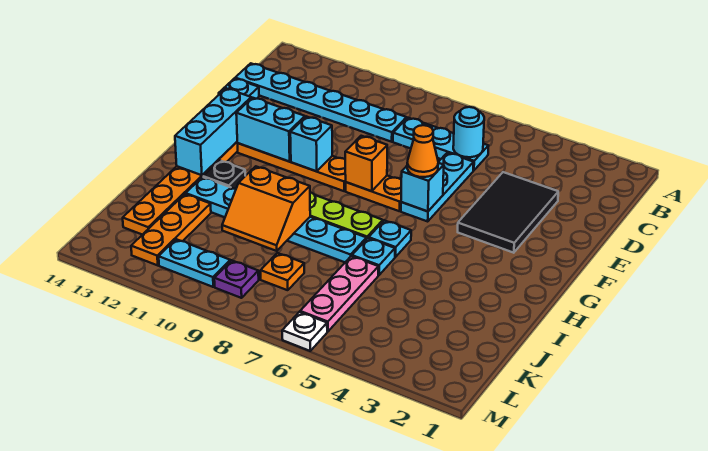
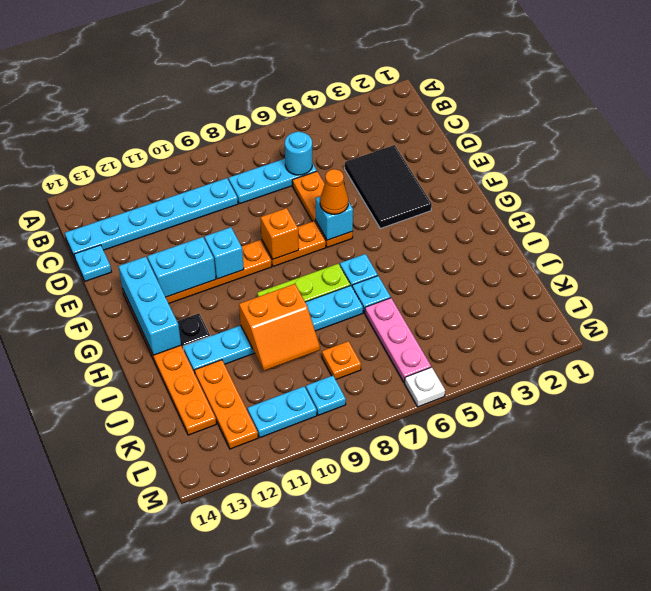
cyan 1x3 plate [401,153,474,221] -> orange 1x3 plate [292,171,353,247]
purple 1x1 plate [214,260,259,298] -> cyan 1x1 plate [306,376,346,415]

